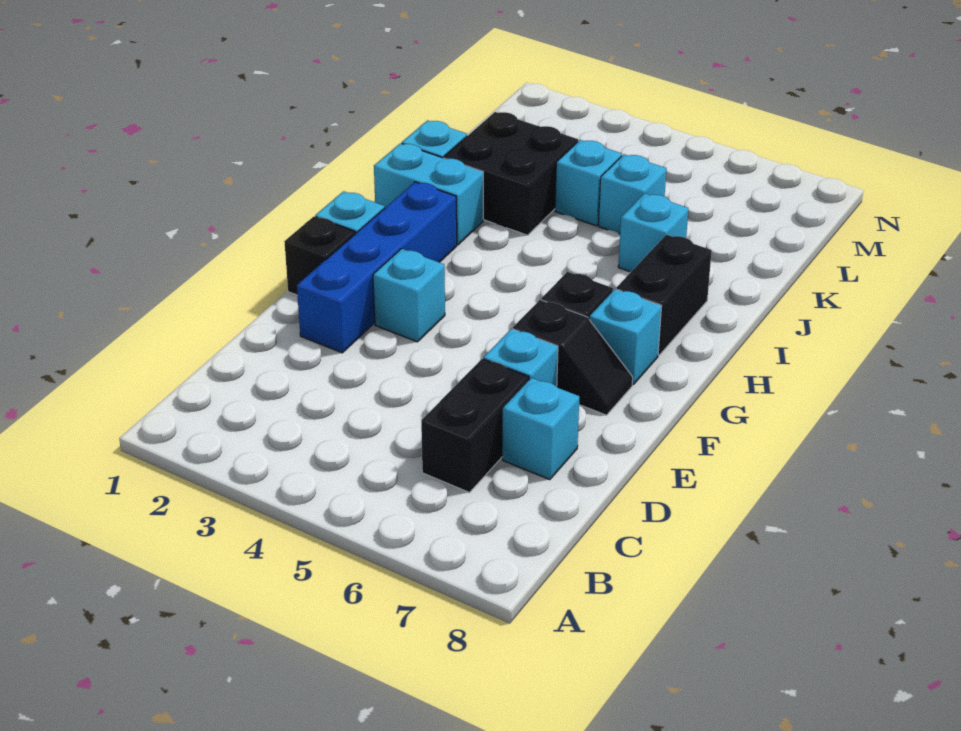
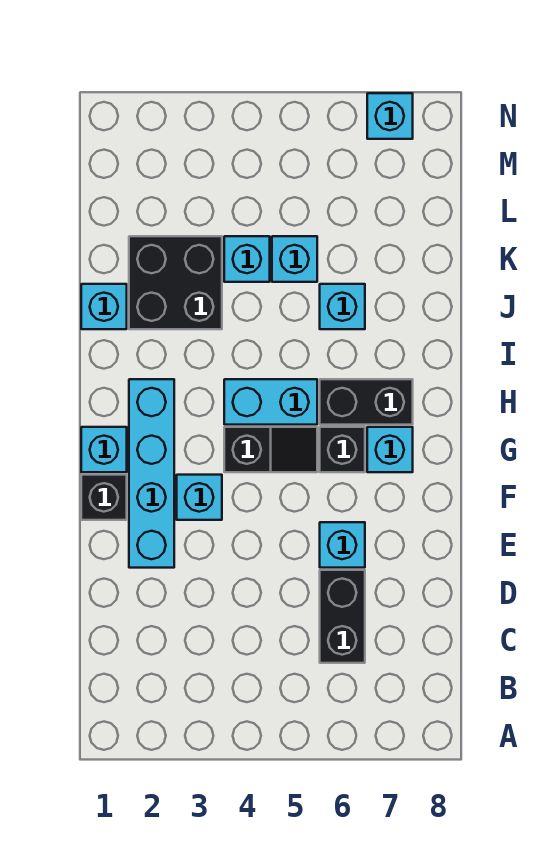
cyan 1x1 brick [502,378,579,480] -> cyan 1x1 brick moved to [367,93,413,139]
blue 1x4 brick [297,182,457,353] -> cyan 1x4 brick [129,379,174,568]
black 1x2 slope [513,300,633,415] -> black 1x2 slope moved to [224,427,317,472]
black 1x2 brick [616,235,712,355] -> black 1x2 brick turned to [320,379,413,425]
cyan 1x2 brick [374,143,483,245] -> cyan 1x2 brick moved to [224,379,317,425]

